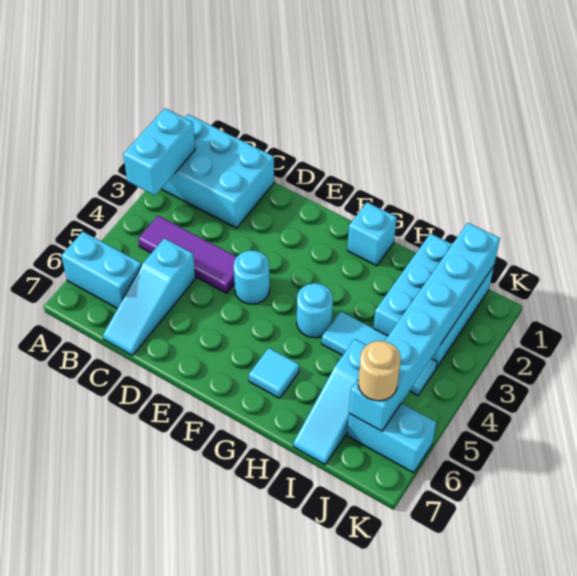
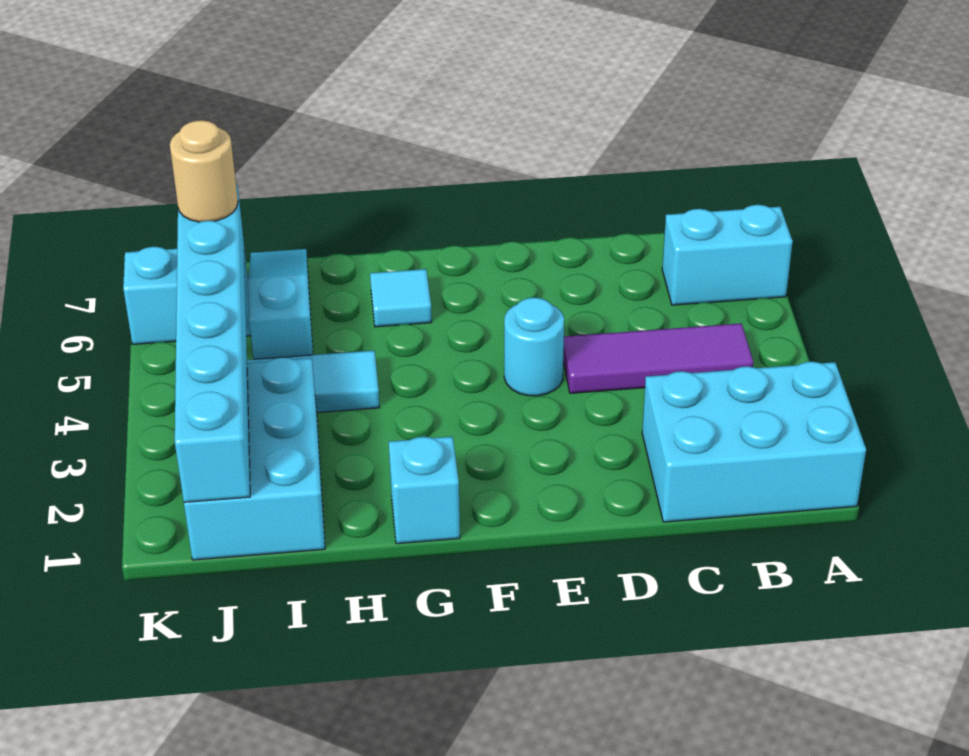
cyan 1x2 brick [123,108,195,195] -> none
cyan 1x3 slope [103,238,196,355] -> none
cyan 1x1 round brick [297,283,333,338] -> none

